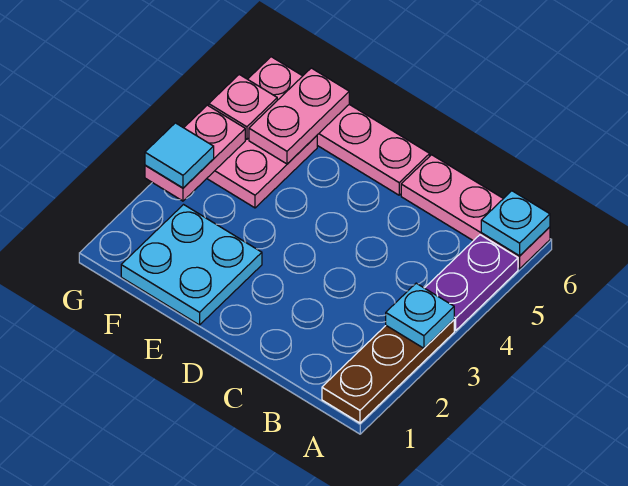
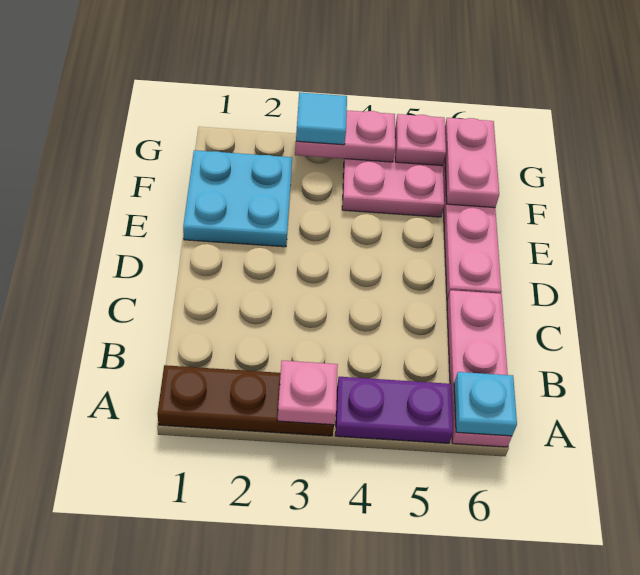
cyan 1x1 plate [386,283,454,348] -> pink 1x1 plate [277,361,338,425]
pink 1x2 plate [249,68,349,164] -> pink 1x2 plate turned to [445,118,499,208]

